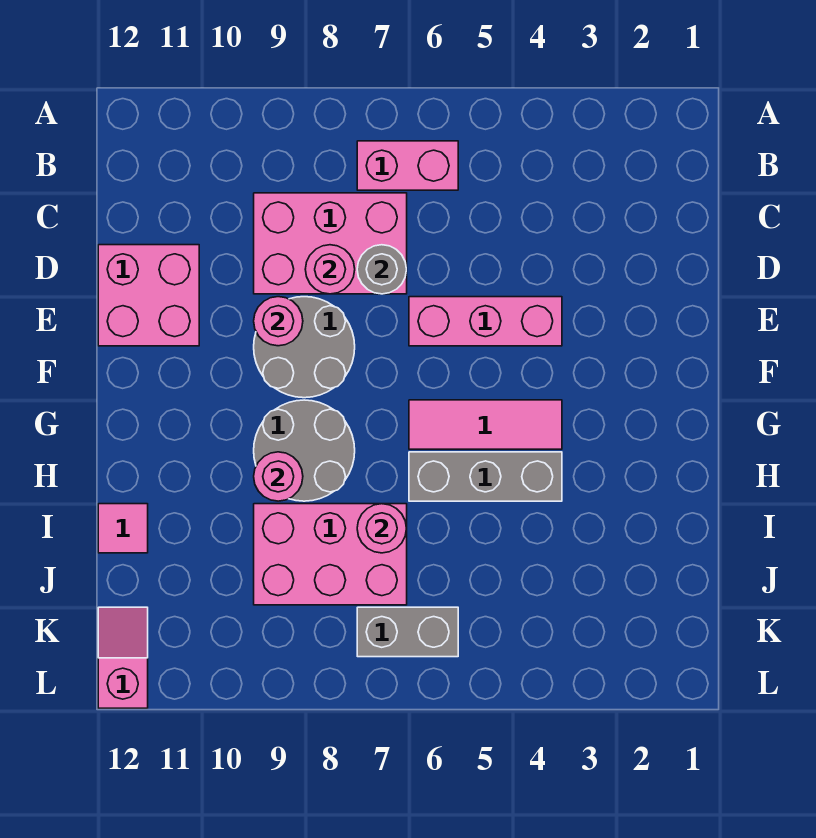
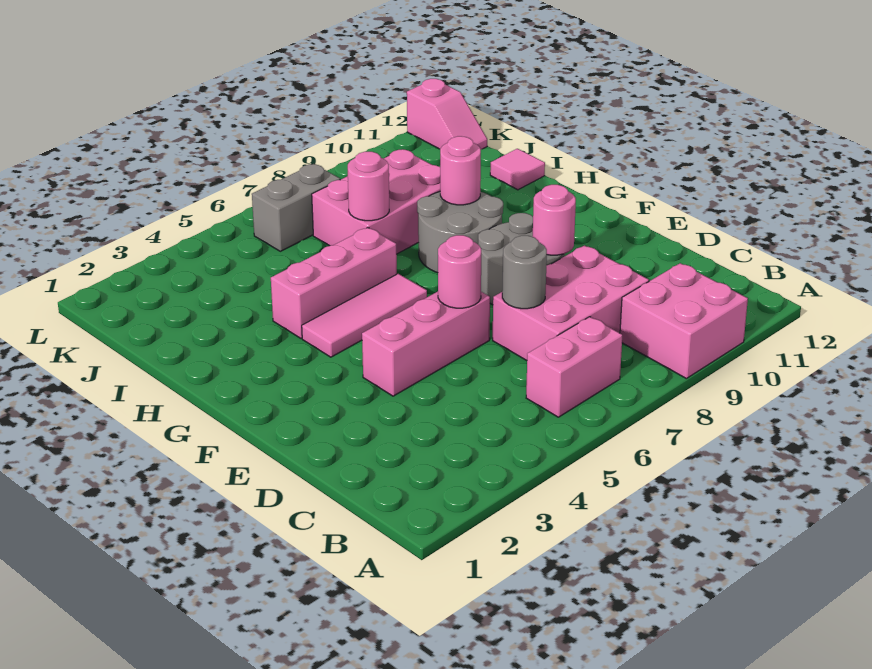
pink 1x1 round brick [305,245,355,294] -> pink 1x1 round brick moved to [438,235,481,308]
pink 2x2 brick [98,245,199,346] -> pink 2x2 brick moved to [620,263,748,378]
grey 1x3 brick [409,452,562,501] -> pink 1x3 brick [271,228,397,338]

